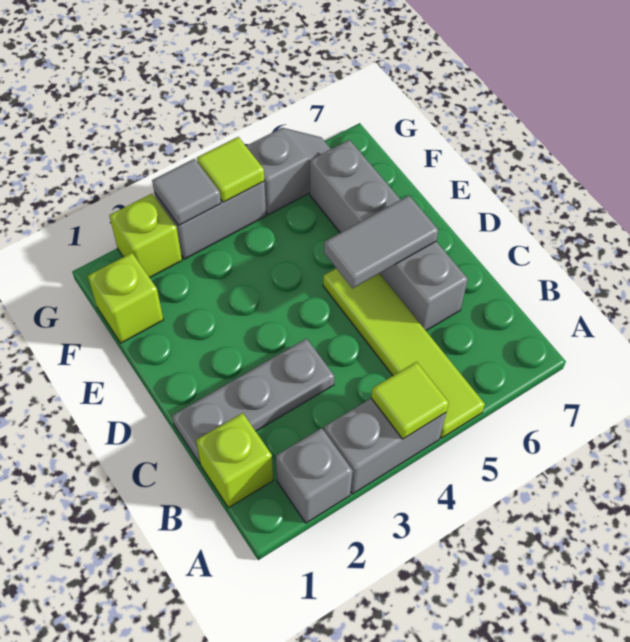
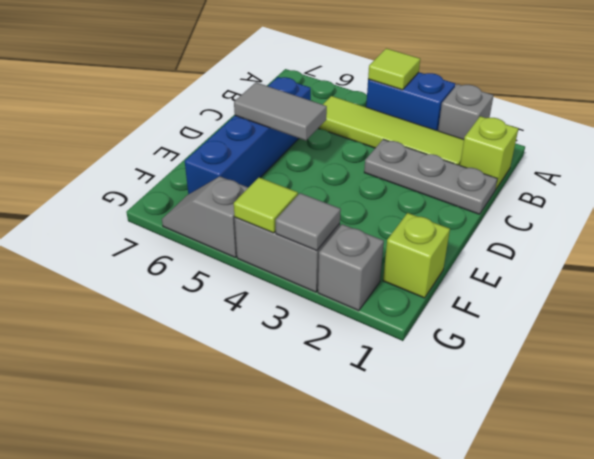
grey 1x2 brick [324,398,446,494] -> blue 1x2 brick [366,72,455,131]
lime 1x4 tile [323,269,485,438] -> lime 1x4 tile turned to [319,96,464,165]
grey 1x4 brick [310,140,468,330] -> blue 1x4 brick [185,77,311,194]
lime 1x1 brick [109,194,182,278] -> grey 1x1 brick [318,224,384,311]

